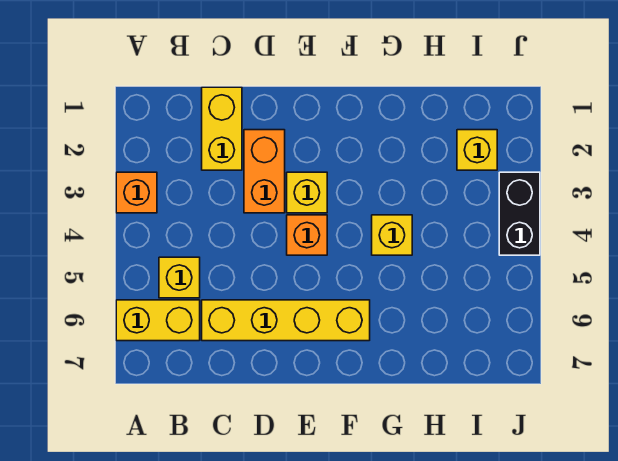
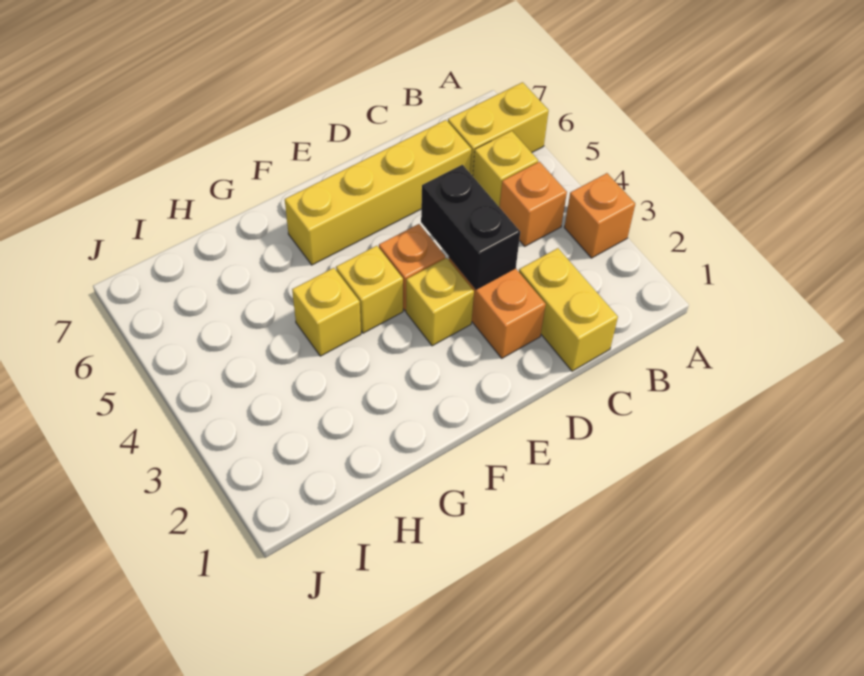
none -> orange 1x1 brick [500,162,567,246]
yellow 1x1 brick [457,130,497,170] -> yellow 1x1 brick moved to [336,246,403,333]
black 1x2 brick [499,172,540,255] -> black 1x2 brick moved to [421,165,520,289]

